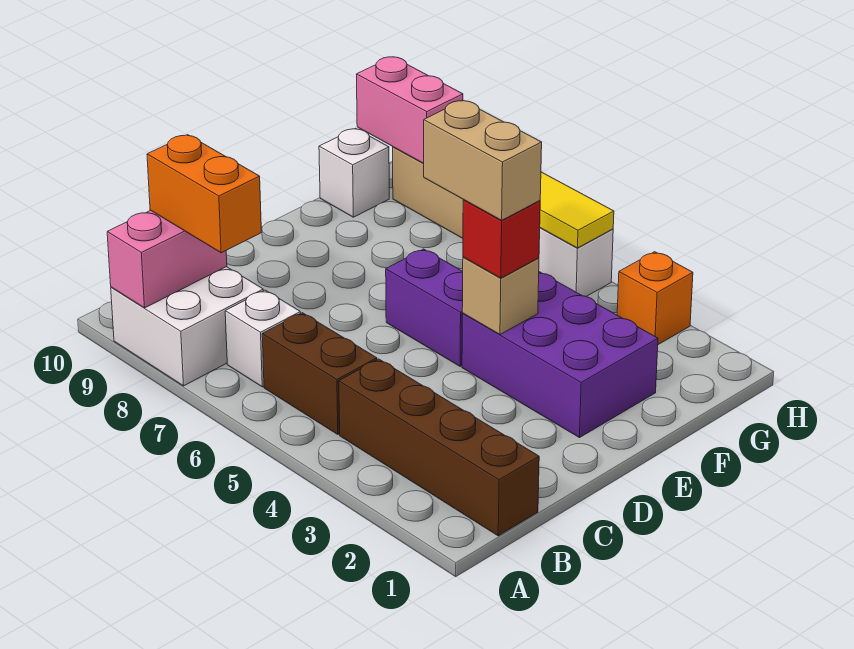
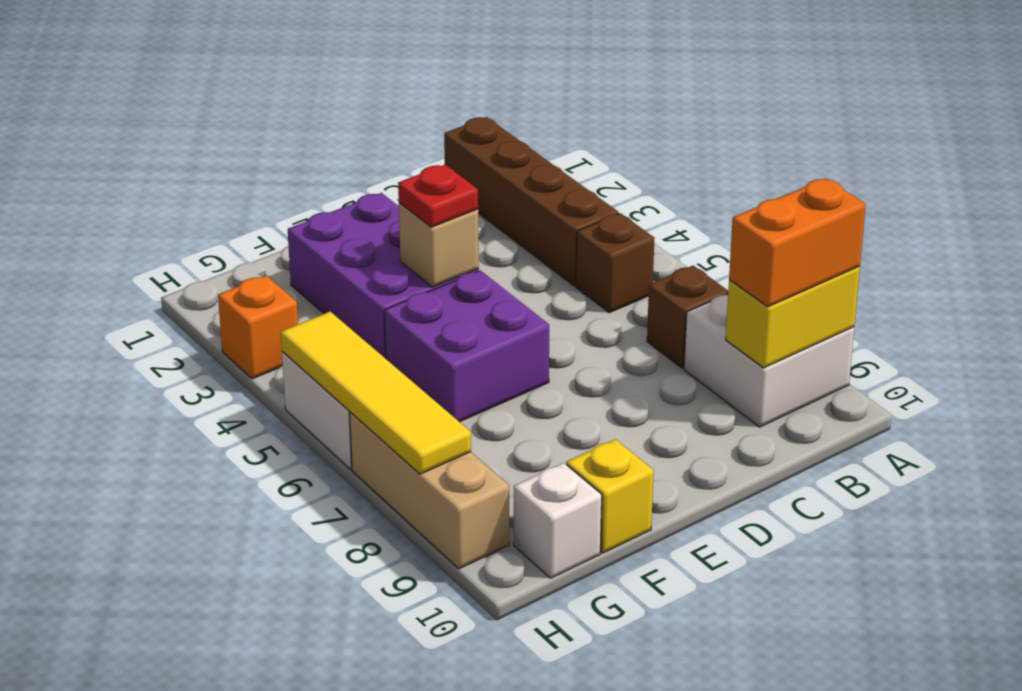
pink 1x2 brick [107,210,227,308] -> yellow 1x2 brick [726,266,860,368]
brown 1x2 brick [262,313,377,434] -> brown 1x1 brick [576,213,654,313]
white 1x1 brick [225,290,301,387] -> brown 1x1 brick [647,266,728,368]
orange 1x2 brick [147,135,261,253] -> orange 1x2 brick turned to [729,178,866,307]
red 1x1 brick [463,200,540,278] -> red 1x1 plate [398,165,478,227]
tan 1x2 brick [424,100,542,220] -> none
purple 1x2 brick [386,249,463,366] -> purple 2x2 brick [384,270,549,422]
none -> yellow 1x1 brick [566,439,654,553]
pink 1x2 brick [356,57,463,163] -> none

